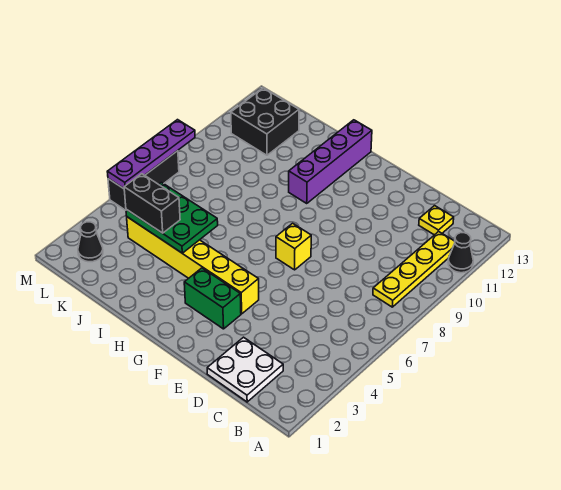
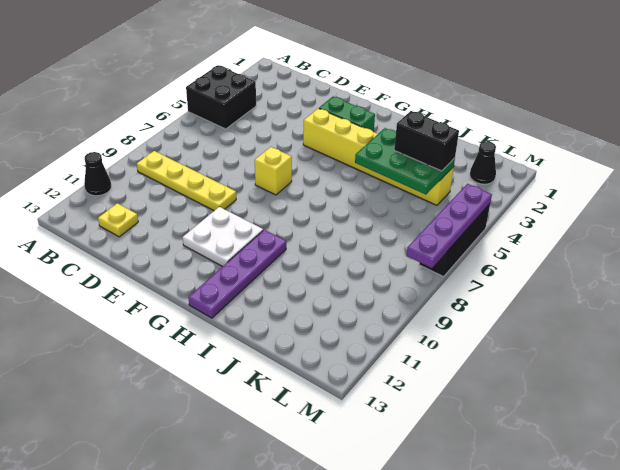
yellow 1x4 plate [373,232,455,307] -> yellow 1x4 plate turned to [137,151,236,211]
white 2x2 plate [207,337,283,402] -> white 2x2 plate moved to [183,207,263,267]
purple 1x4 brick [289,120,372,203] -> purple 1x4 plate [188,230,286,318]
black 2x2 brick [231,88,299,155] -> black 2x2 brick moved to [186,65,256,129]

